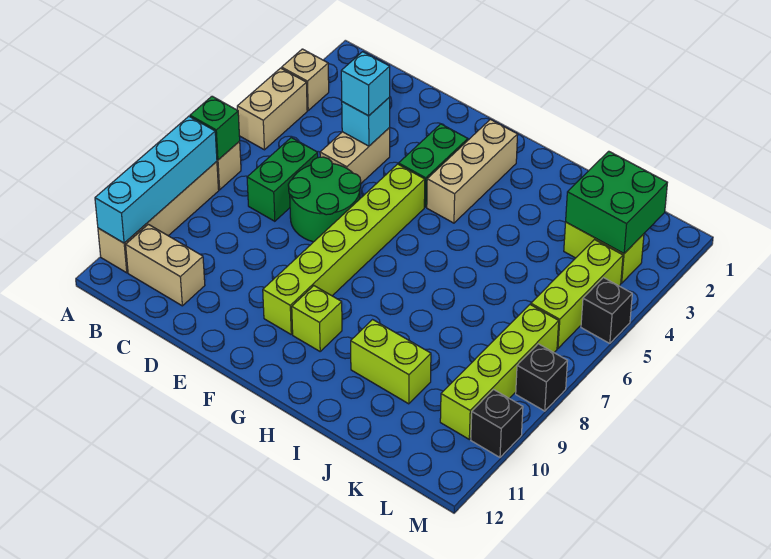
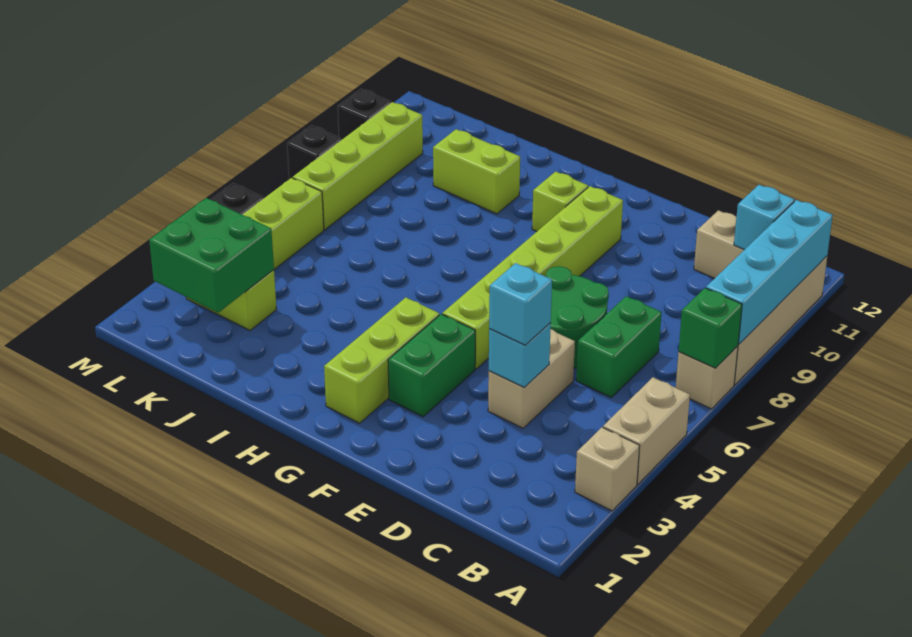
none -> cyan 1x1 brick [734,185,795,250]
tan 1x3 brick [427,119,518,223] -> lime 1x3 brick [324,297,439,423]

